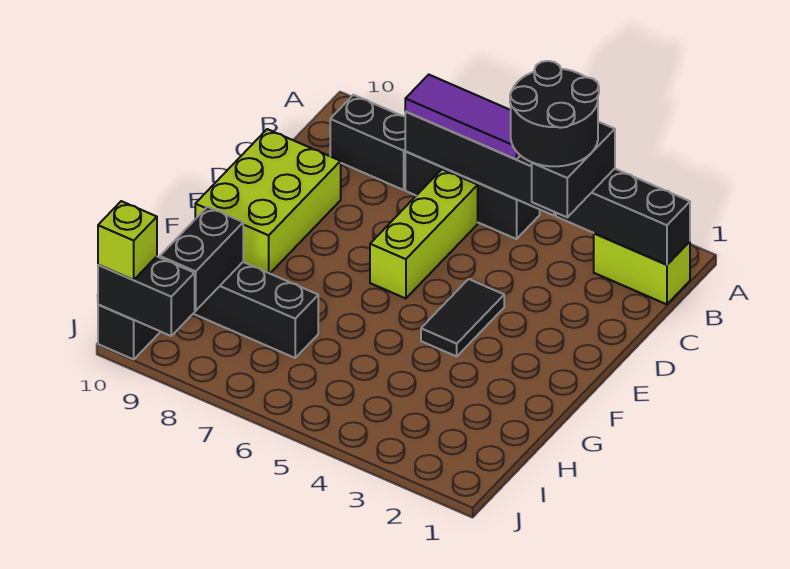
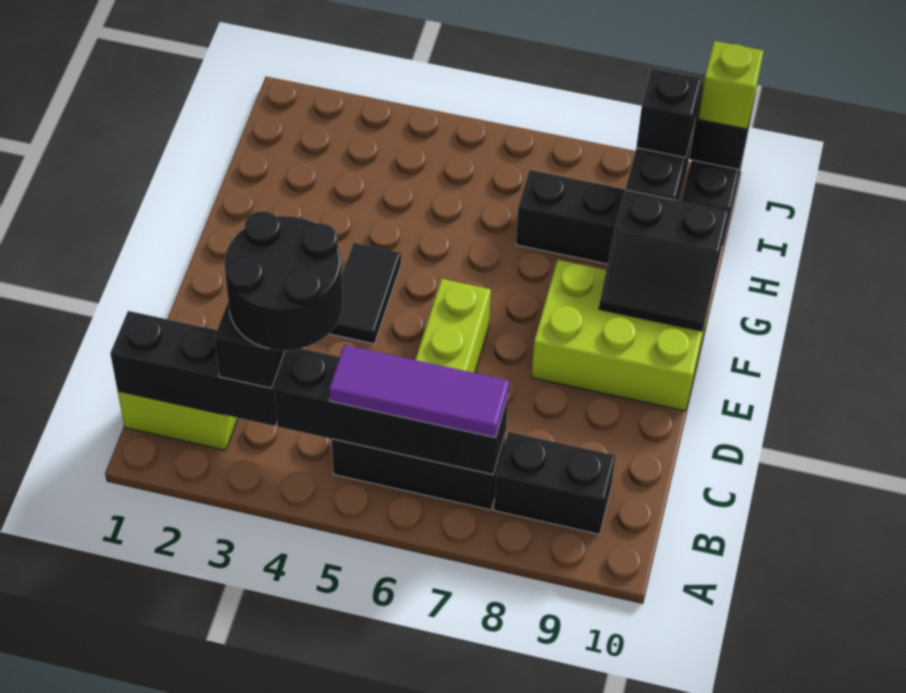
lime 2x3 brick [195,129,341,273] -> lime 2x3 brick turned to [531,260,710,411]
none -> black 2x2 slope [599,190,728,331]
none -> black 1x1 brick [636,69,702,158]

